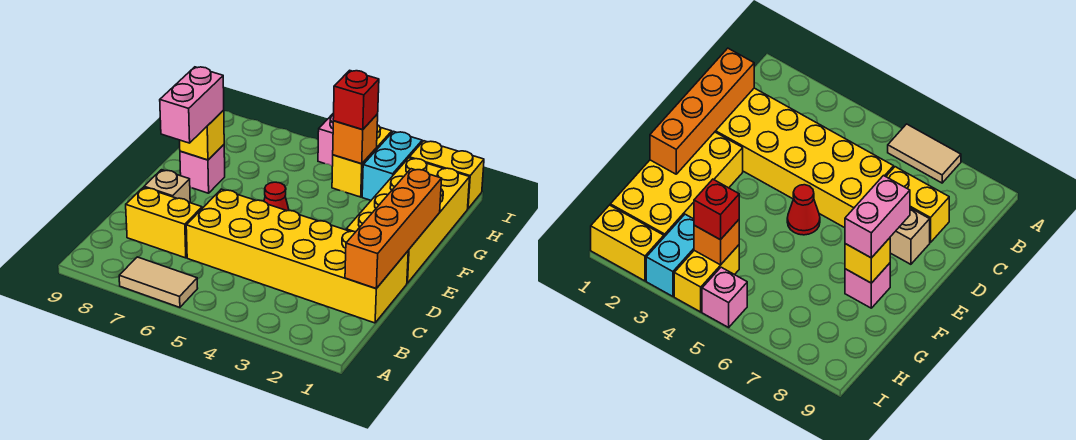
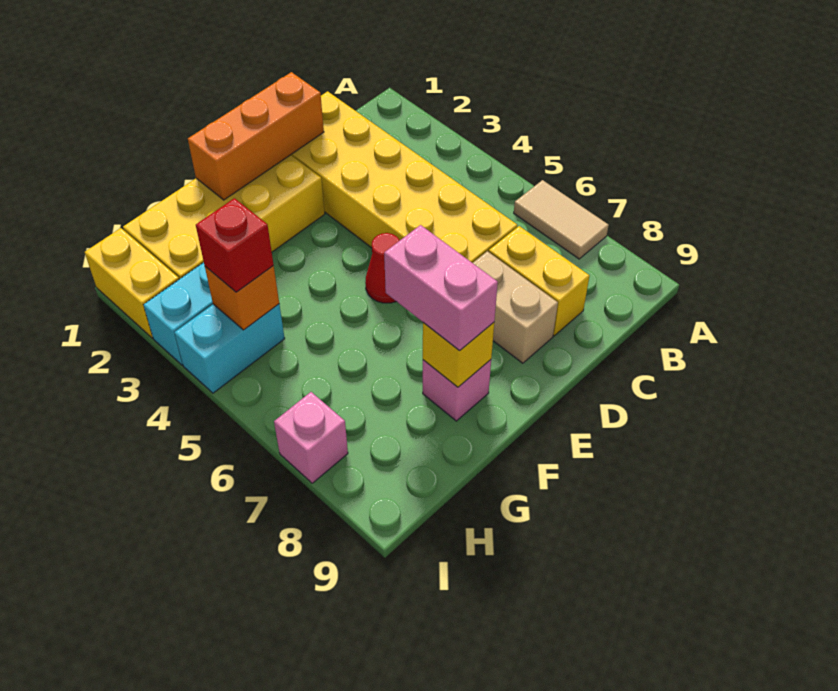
orange 1x4 brick [345,169,442,288] -> orange 1x3 brick [188,72,324,200]
tan 1x1 brick [144,170,190,203] -> tan 1x2 brick [473,251,558,363]
pink 1x2 brick [160,67,224,143] -> pink 1x2 brick turned to [384,225,498,350]
yellow 1x2 brick [332,125,392,197] -> cyan 1x2 brick [174,304,285,393]
pink 1x1 brick [318,113,334,166] -> pink 1x1 brick moved to [274,392,348,483]

